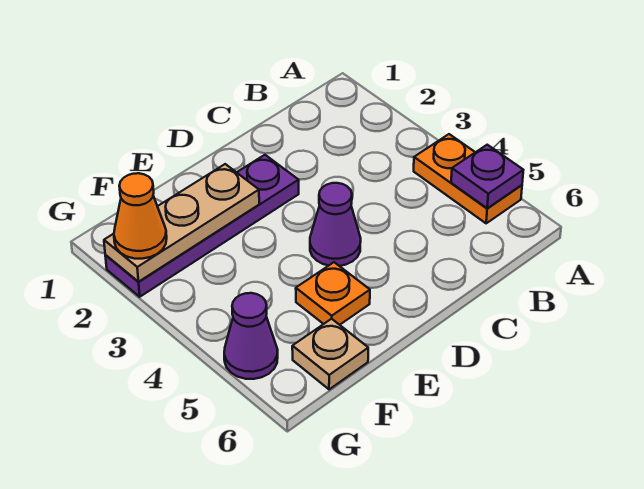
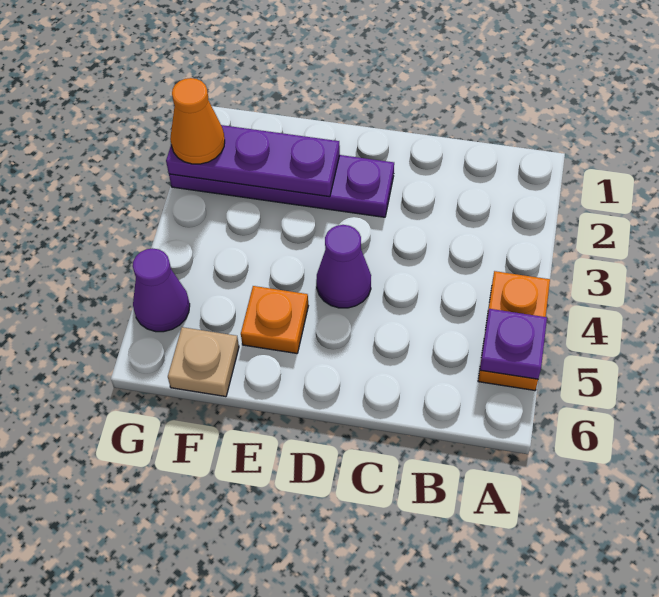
tan 1x3 plate [104,164,259,282] -> purple 1x3 plate [166,125,340,197]

